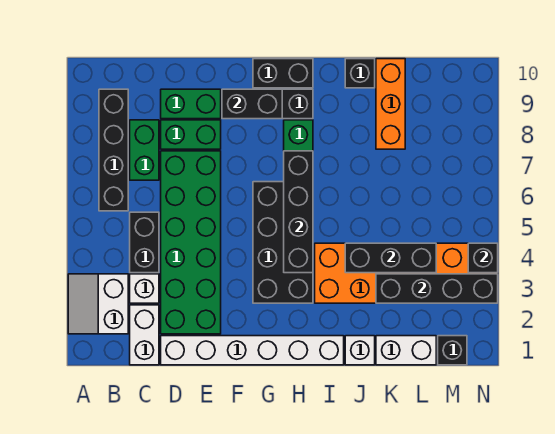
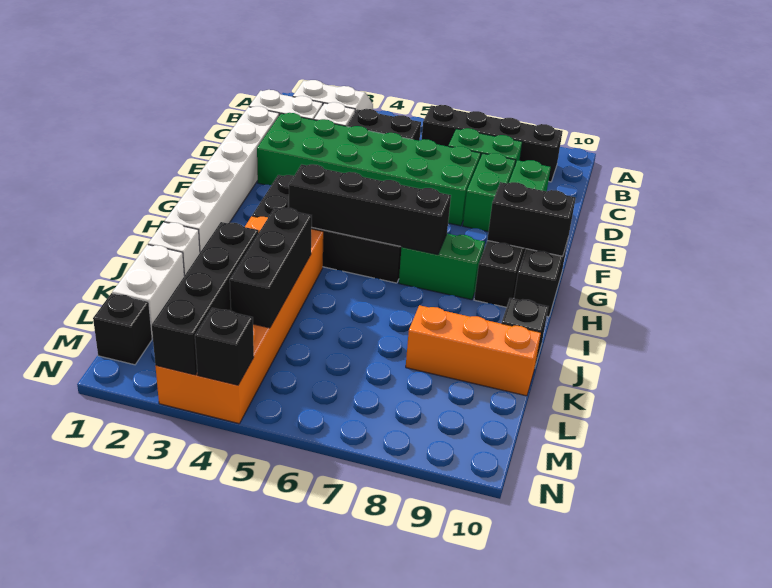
black 1x2 brick [222,89,282,119] -> black 1x2 brick turned to [487,182,576,256]

